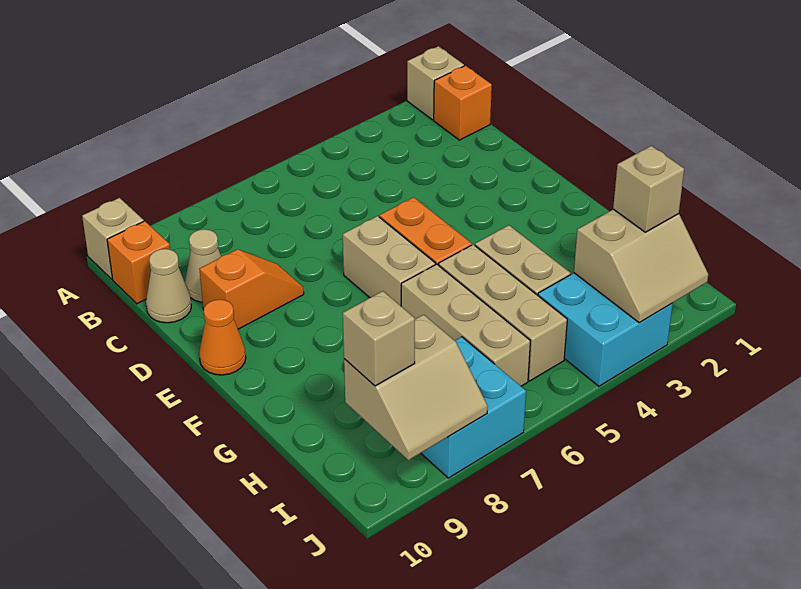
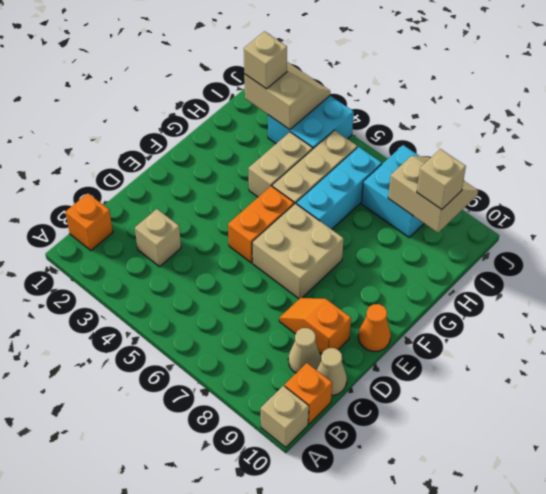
tan 1x1 brick [407,46,464,120] -> tan 1x1 brick moved to [135,209,181,267]
tan 1x2 brick [343,216,435,306] -> tan 2x2 brick [252,203,344,299]
tan 1x3 brick [401,264,530,386] -> cyan 1x3 brick [296,147,382,229]

